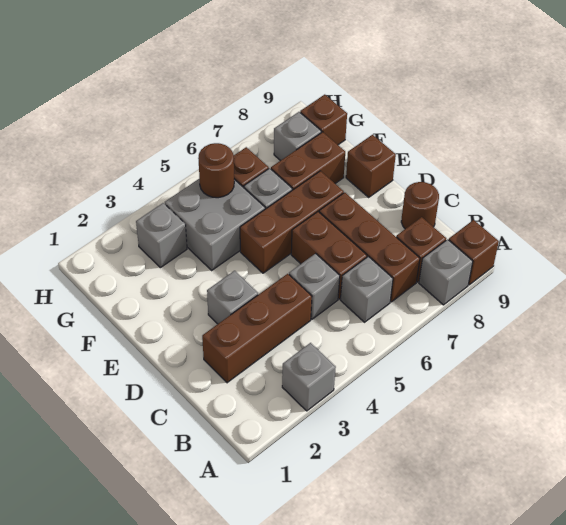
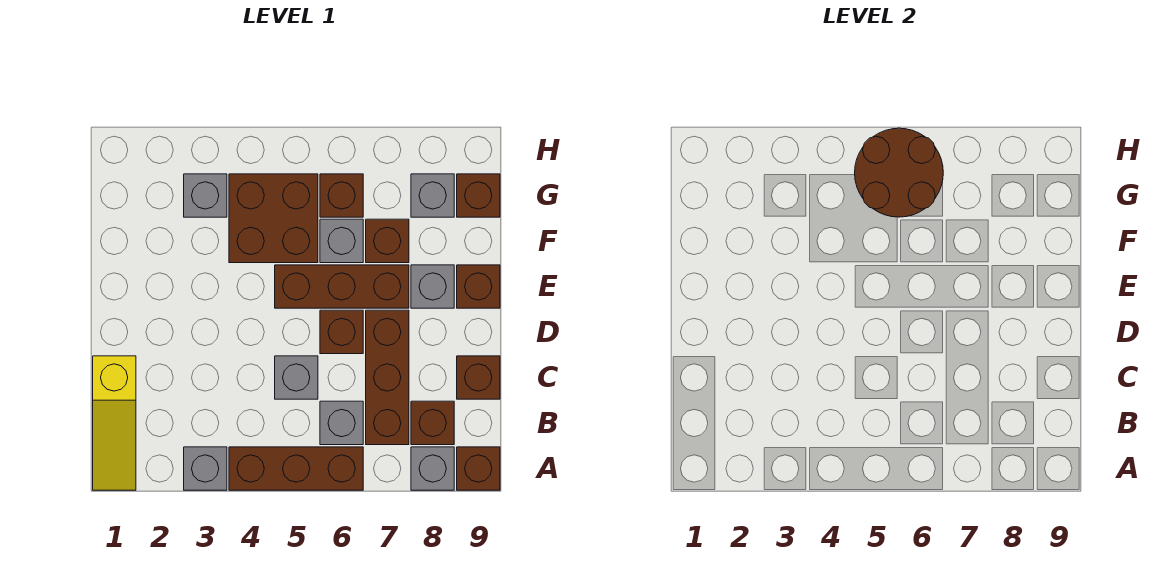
none -> yellow 1x3 slope [93,356,136,490]
brown 1x3 brick [202,274,312,383] -> brown 1x3 brick moved to [229,447,363,490]
brown 1x2 brick [291,212,367,299] -> brown 1x1 brick [320,310,363,354]
brown 1x1 round brick [401,182,439,229] -> brown 1x1 brick [457,356,500,399]
grey 1x1 brick [207,271,258,324] -> grey 1x1 brick moved to [411,265,454,308]
grey 2x2 brick [165,179,265,270] -> brown 2x2 brick [229,174,318,263]
brown 1x2 brick [271,132,345,190] -> brown 1x1 brick [366,219,409,263]
brown 1x1 round brick [198,143,234,198] -> brown 2x2 round brick [855,128,943,217]

